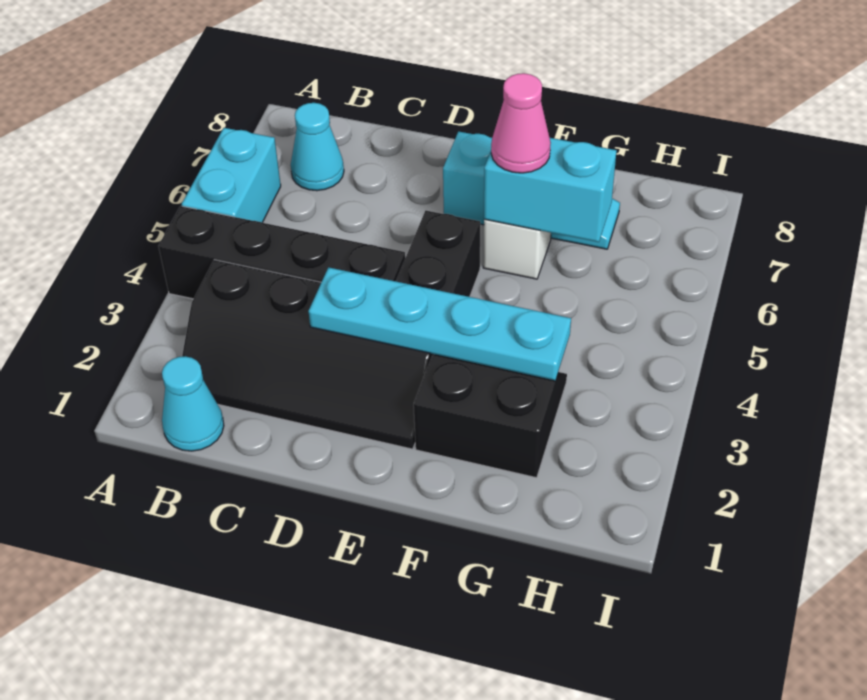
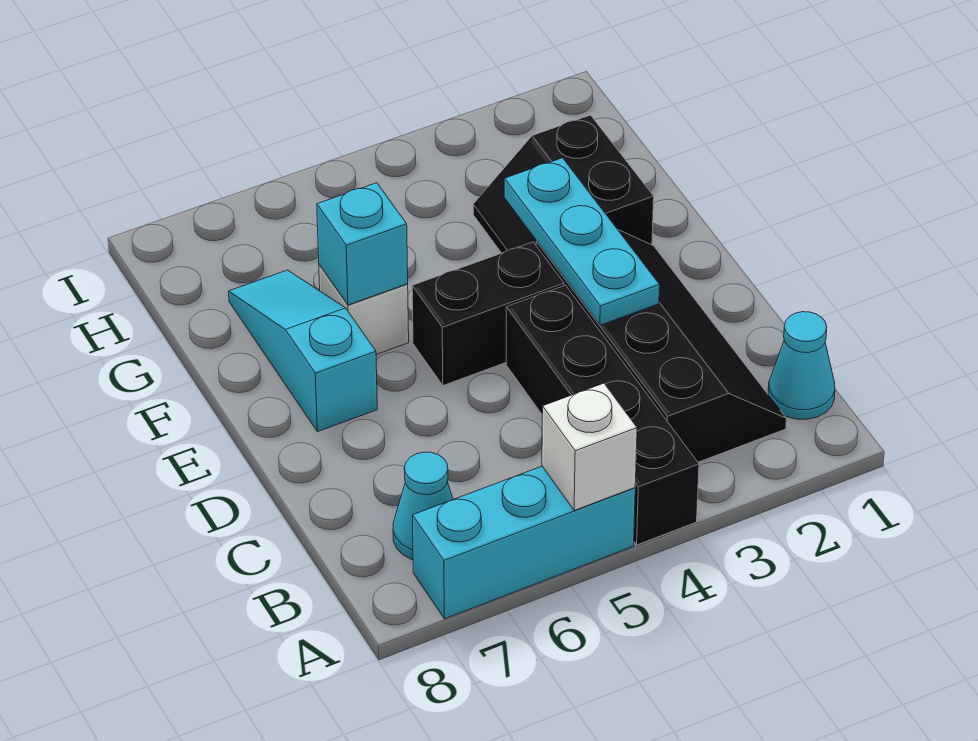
cyan 1x2 brick [182,128,281,223] -> cyan 1x3 brick [412,466,635,619]
none -> white 1x1 brick [542,383,637,510]
cyan 1x4 plate [308,267,571,380] -> cyan 1x3 plate [504,158,660,325]
cyan 1x2 brick [484,138,617,242] -> cyan 1x1 brick [317,183,408,305]
pink 1x1 cone [491,73,551,173] -> none

